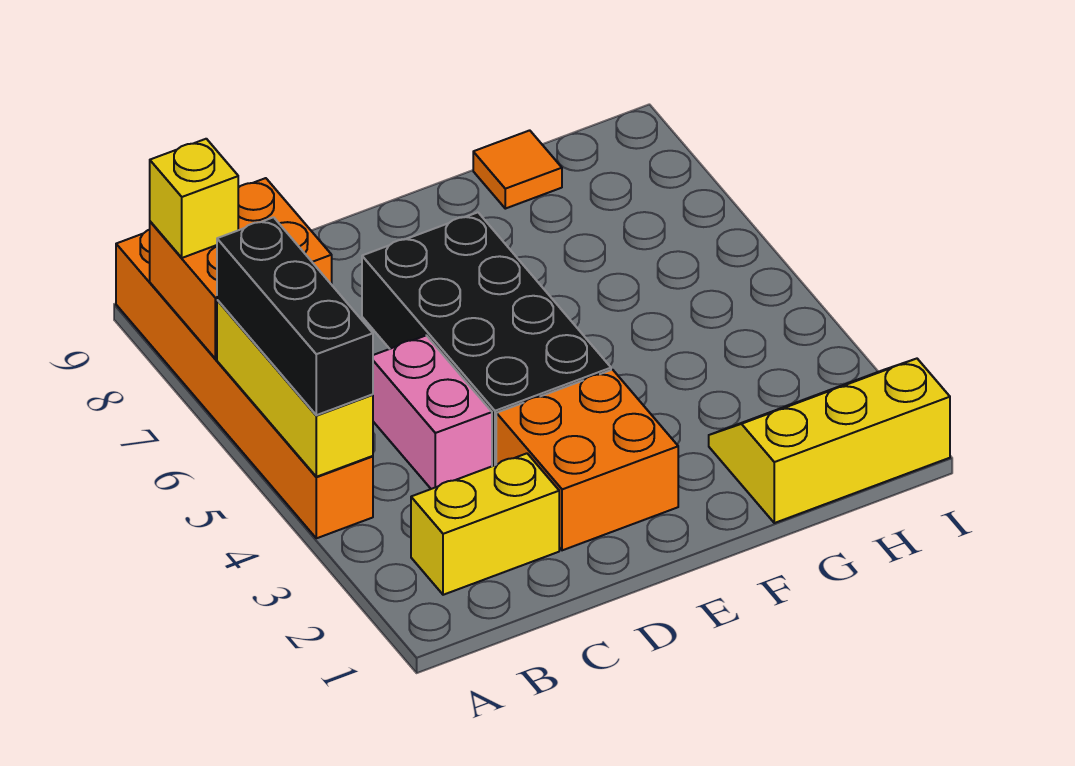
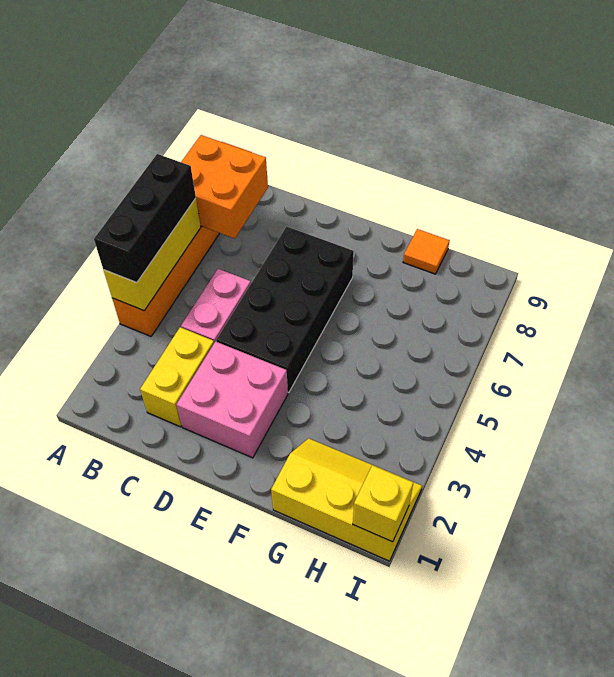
yellow 1x1 brick [150,139,238,258] -> yellow 1x1 brick moved to [353,465,413,542]
yellow 1x2 brick [411,453,559,595] -> yellow 1x2 brick turned to [140,327,214,427]
orange 2x2 brick [496,370,678,550] -> pink 2x2 brick [177,342,288,458]

